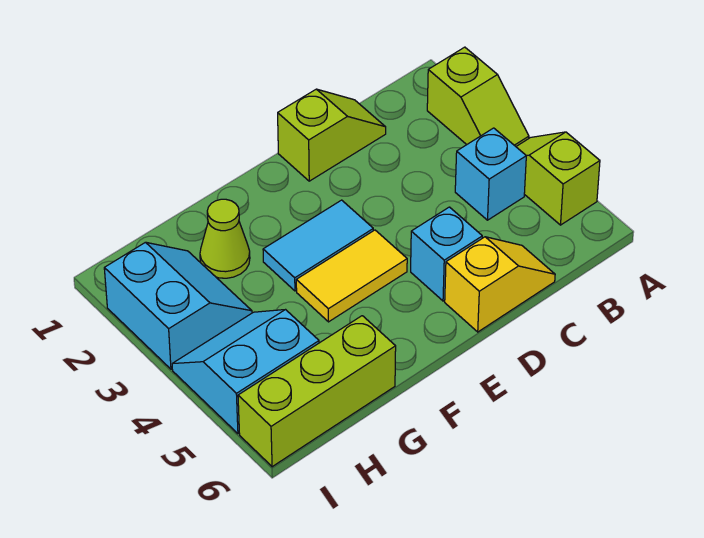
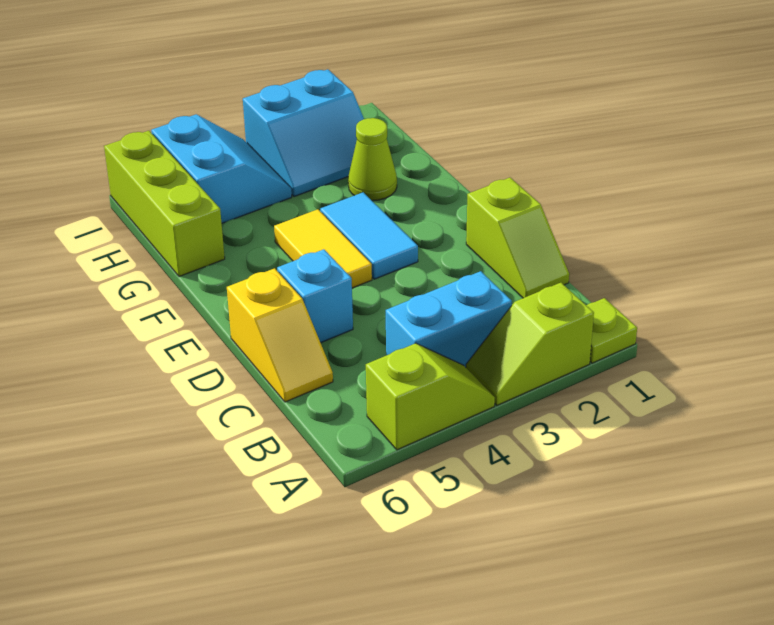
none -> lime 1x1 plate [586,298,637,363]
cyan 1x1 brick [455,128,526,220] -> cyan 1x2 brick [386,271,512,367]

